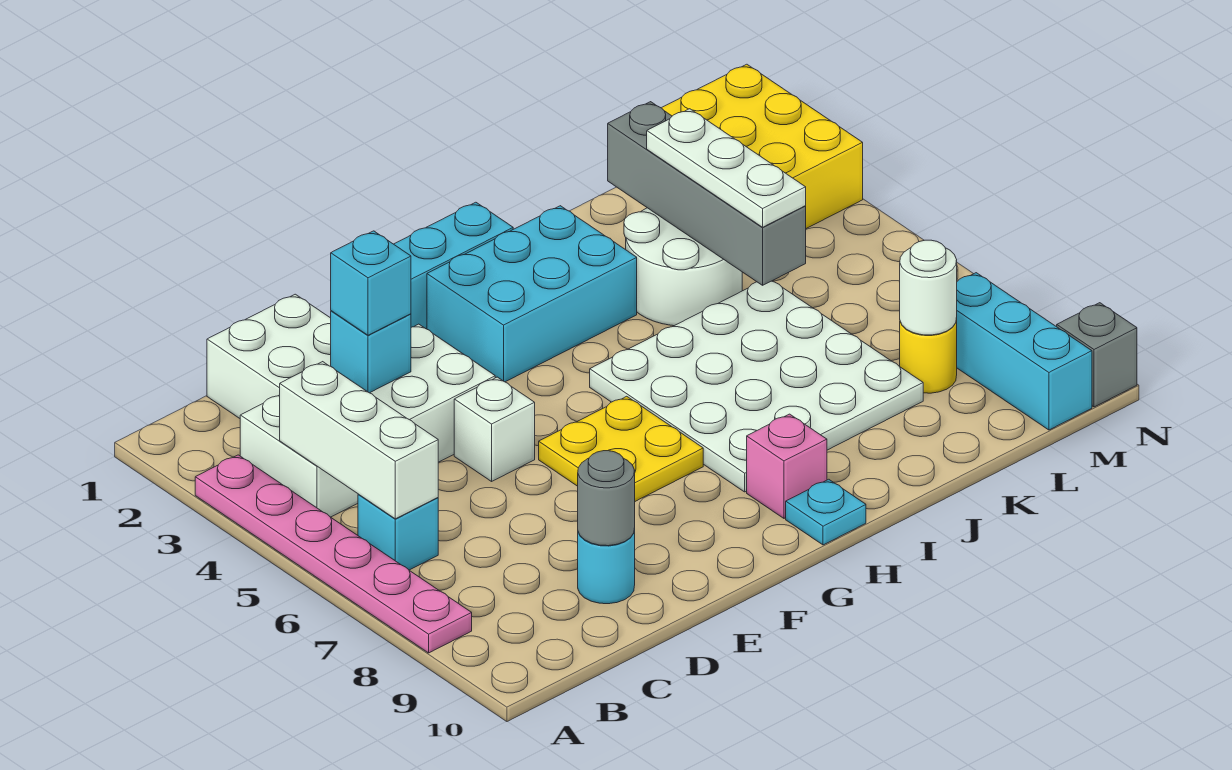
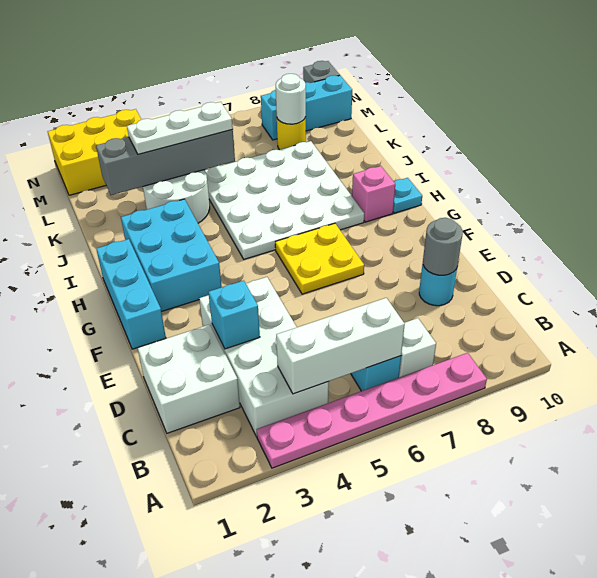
cyan 1x1 brick [331,231,411,335] -> none
white 1x1 brick [454,377,535,481] -> white 1x1 brick moved to [399,318,436,377]

